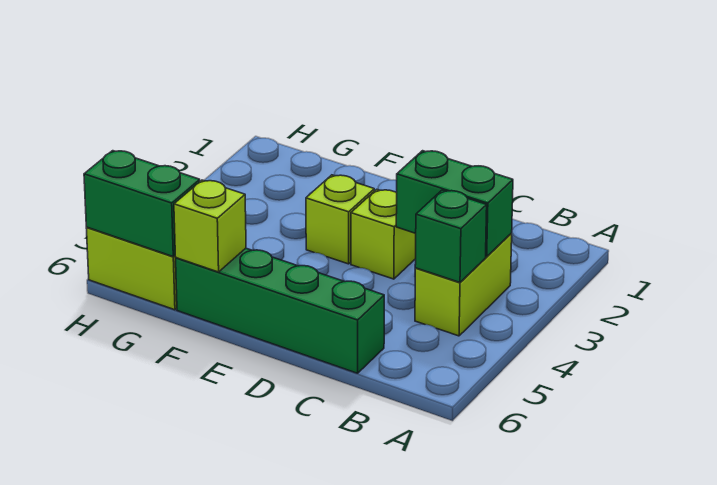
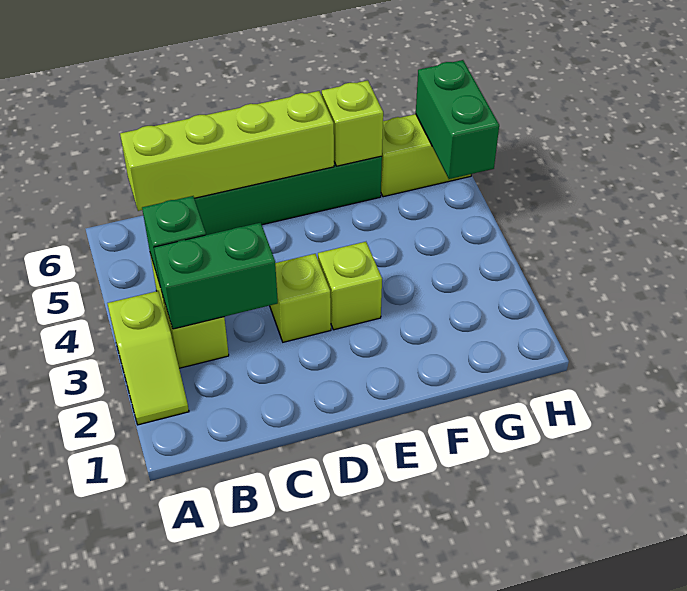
none -> lime 1x2 slope [107,291,189,425]
none -> lime 1x4 brick [120,91,334,211]
green 1x2 brick [84,151,200,256] -> green 1x2 brick turned to [416,60,499,179]

